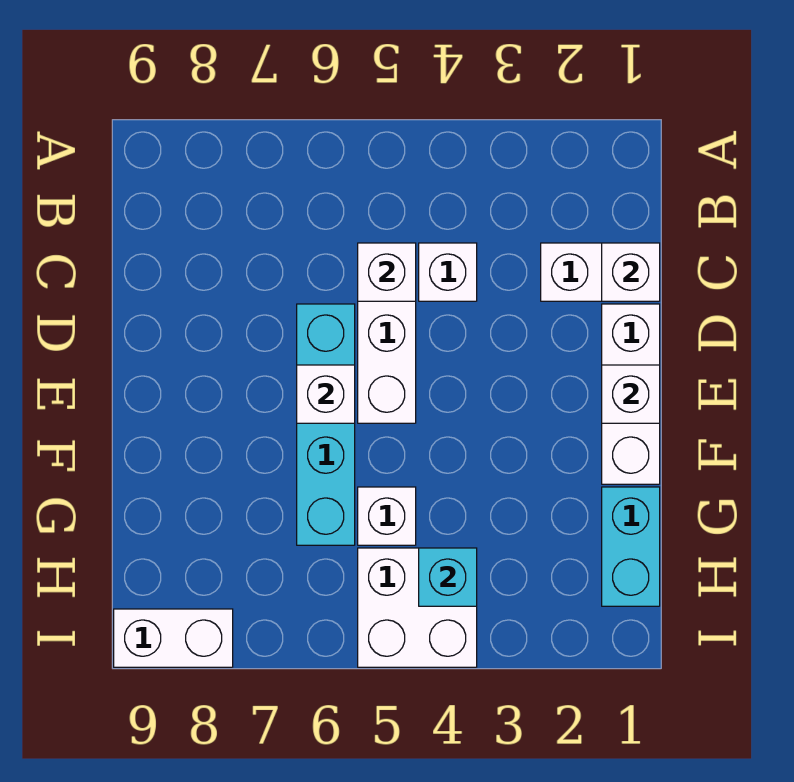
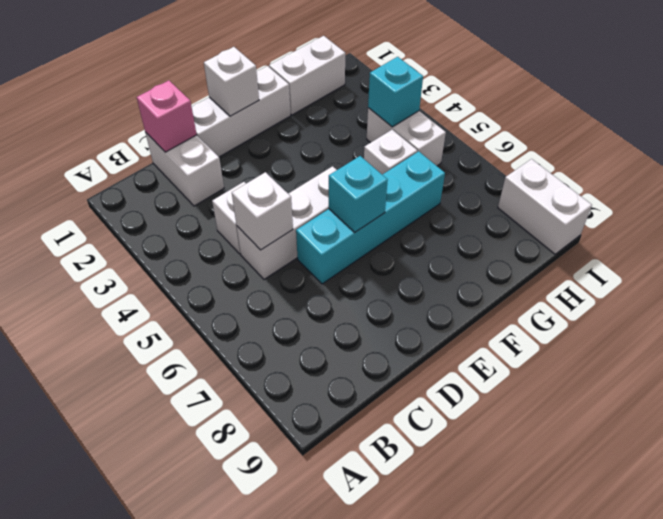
white 1x1 brick [602,243,660,301] -> pink 1x1 brick [137,80,197,152]
white 1x1 brick [297,365,355,423] -> cyan 1x1 brick [329,156,388,232]
cyan 1x2 brick [602,487,660,606] -> white 1x2 brick [269,36,345,115]
white 2x2 brick [358,548,477,667] -> white 1x2 brick [367,108,446,166]

